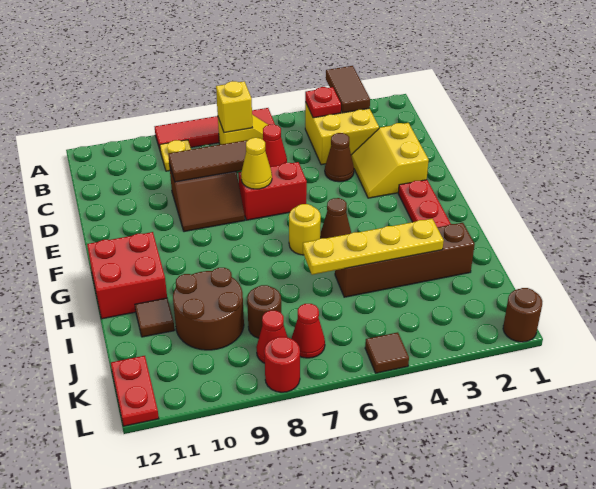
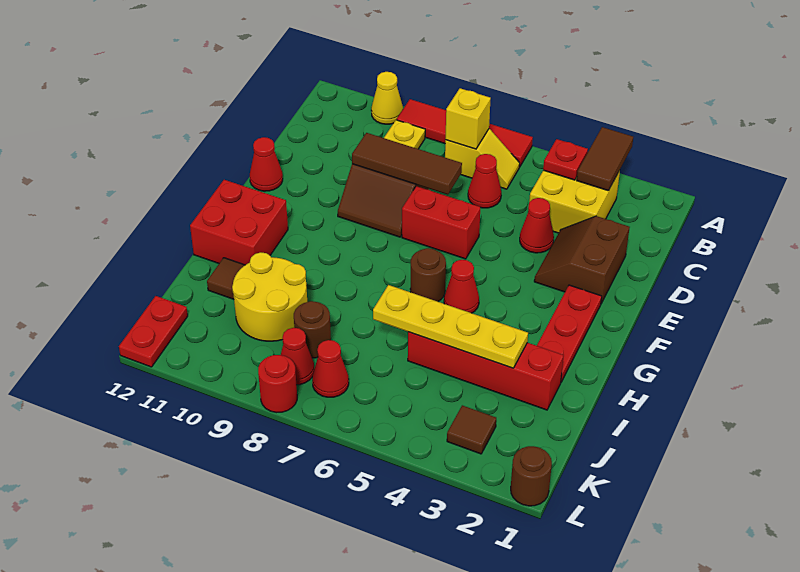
yellow 2x2 slope [351,123,429,198] -> brown 2x2 slope [534,216,630,303]
brown 1x1 cone [325,133,354,182] -> red 1x1 cone [520,198,554,253]
yellow 1x1 cone [241,138,272,189] -> yellow 1x1 cone moved to [371,72,403,124]
none -> red 1x1 cone [250,137,283,191]
brown 1x1 cone [320,198,351,238] -> red 1x1 cone [444,260,479,313]
yellow 1x1 round brick [289,204,321,255] -> brown 1x1 round brick [410,248,446,302]
brown 1x4 brick [335,223,475,297] -> red 1x4 brick [408,332,564,410]
brown 2x2 round brick [173,268,244,350] -> yellow 2x2 round brick [232,252,307,341]
brown 1x1 tile [365,332,409,373] -> brown 1x1 tile moved to [447,405,496,454]

